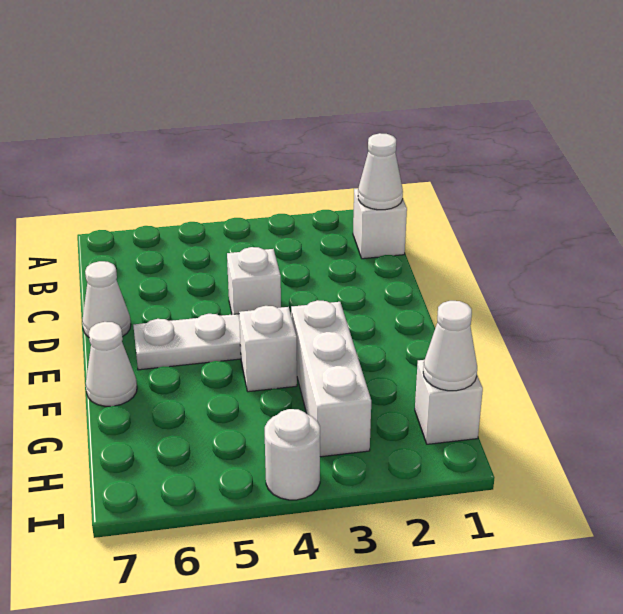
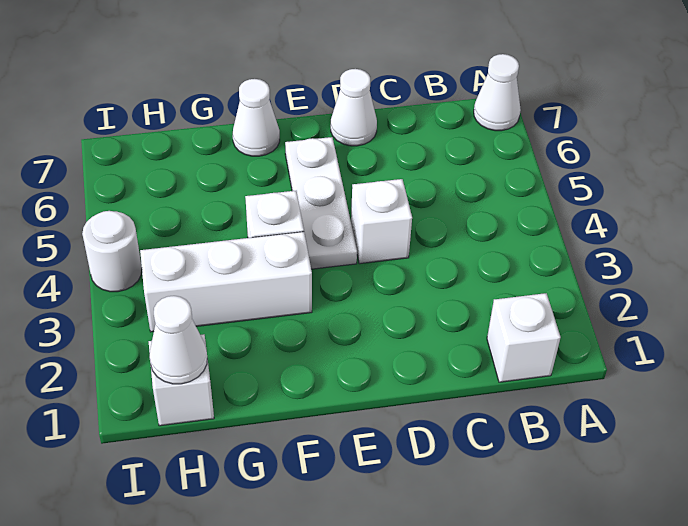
white 1x1 cone [358,133,403,210] -> white 1x1 cone moved to [474,54,521,131]

